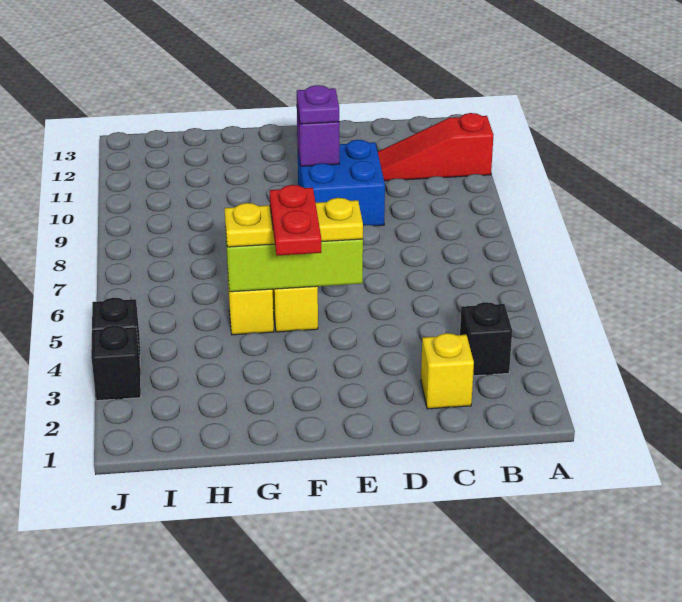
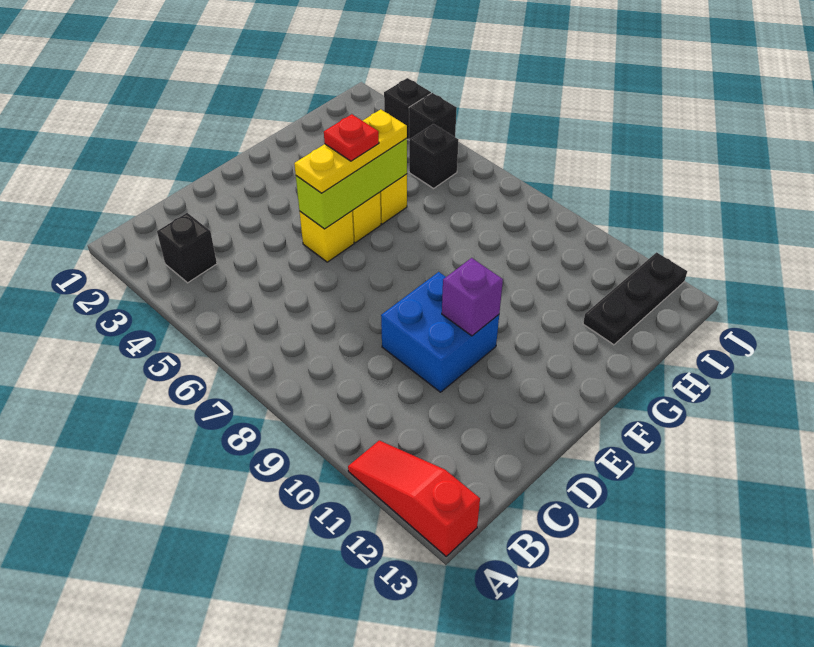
red 1x3 slope [378,113,493,181] -> red 1x3 slope turned to [348,440,480,556]
yellow 1x1 brick [421,333,474,409] -> yellow 1x1 brick moved to [300,211,354,262]
purple 1x1 plate [297,85,339,124] -> none
red 1x2 plate [270,185,321,256] -> red 1x1 plate [324,114,379,161]
none -> black 1x3 plate [583,252,687,345]
none -> black 1x1 brick [409,124,458,188]

